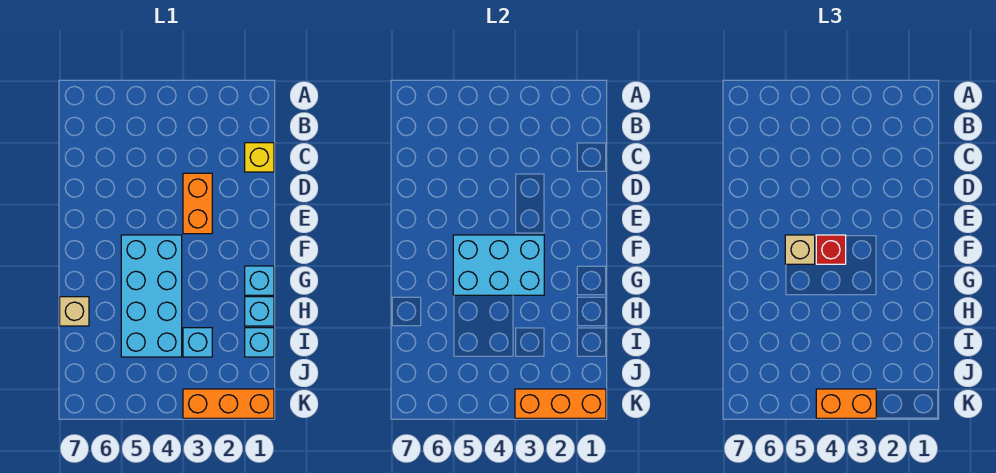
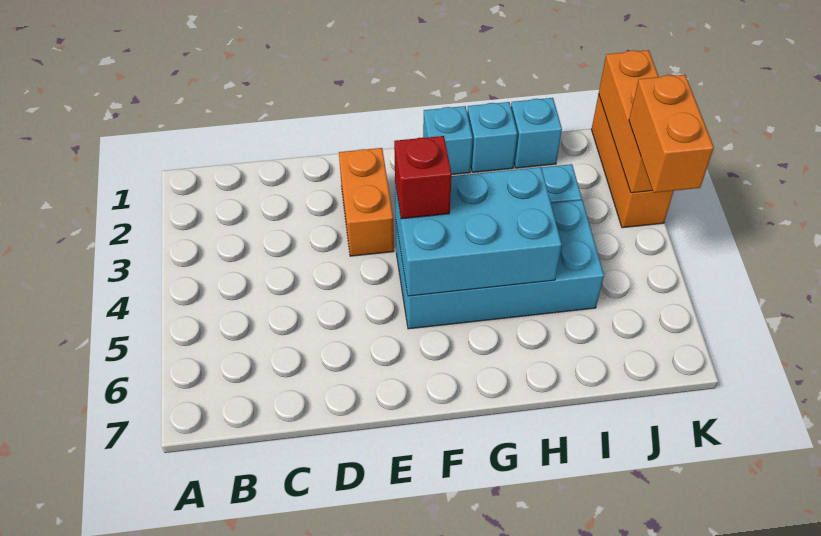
yellow 1x1 brick [245,143,274,172] -> none
orange 1x2 brick [183,173,212,234] -> orange 1x2 brick turned to [339,148,394,256]
cyan 2x3 brick [453,235,544,295] -> cyan 2x3 brick turned to [395,167,562,296]
tan 1x1 brick [785,235,815,264] -> none
tan 1x1 brick [60,297,89,326] -> none

